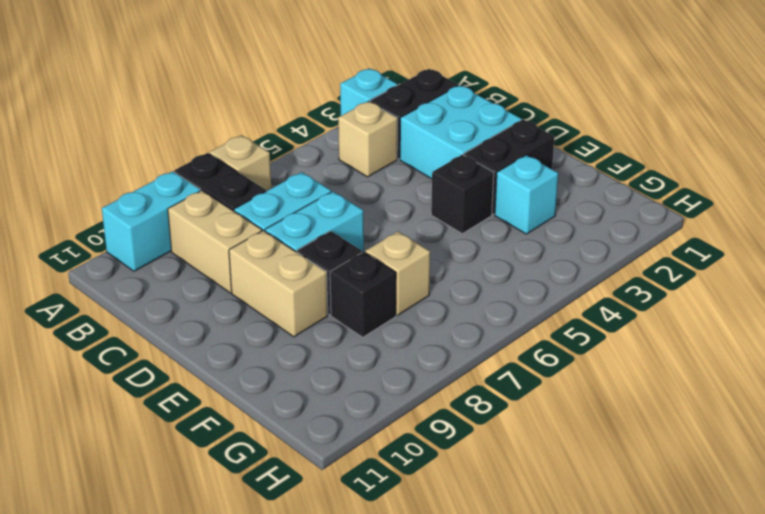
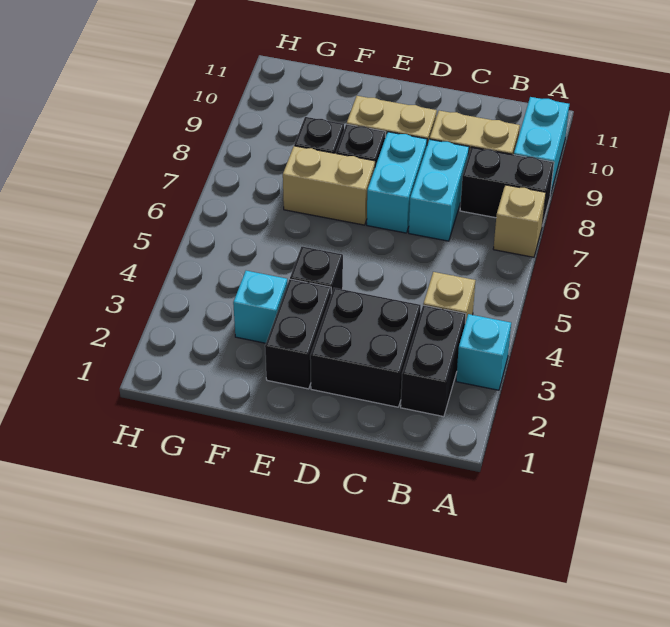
cyan 2x2 brick [400,85,521,179] -> black 2x2 brick [310,288,421,407]
tan 1x1 brick [365,231,430,315] -> tan 1x2 brick [283,146,375,225]

